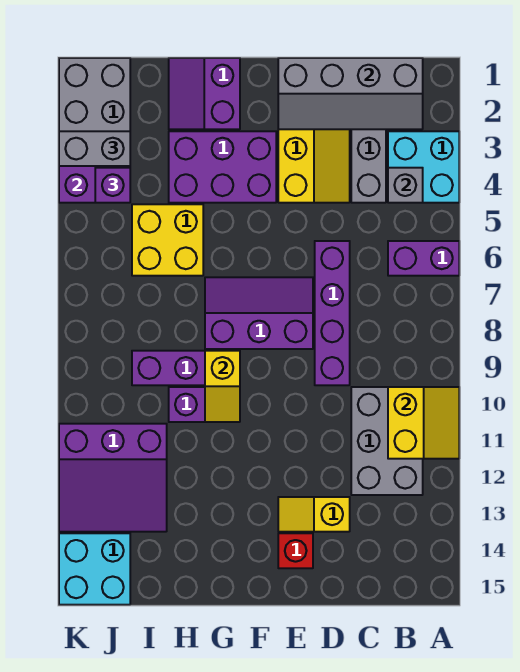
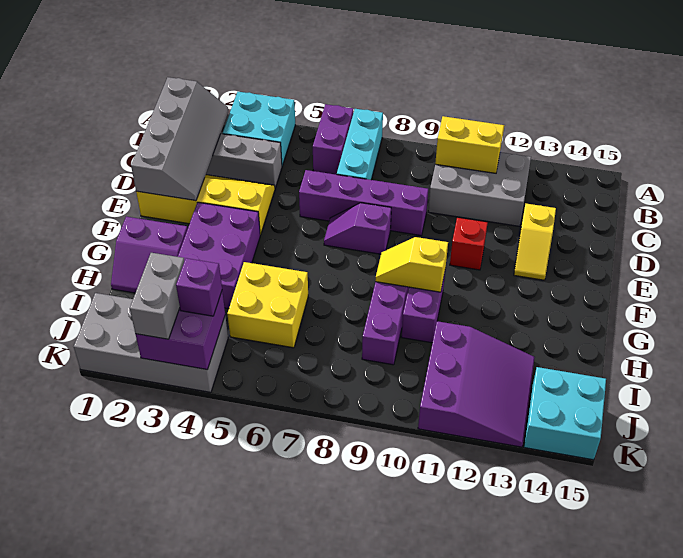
none -> cyan 1x3 brick [337,109,383,180]
grey 1x1 brick [388,168,423,203] -> none
purple 2x3 slope [205,277,313,349] -> purple 1x2 slope [324,203,391,254]
red 1x1 brick [278,533,313,568] -> red 1x1 brick moved to [450,218,487,270]
yellow 1x2 slope [205,351,240,422] -> yellow 1x2 slope turned to [375,237,448,292]

